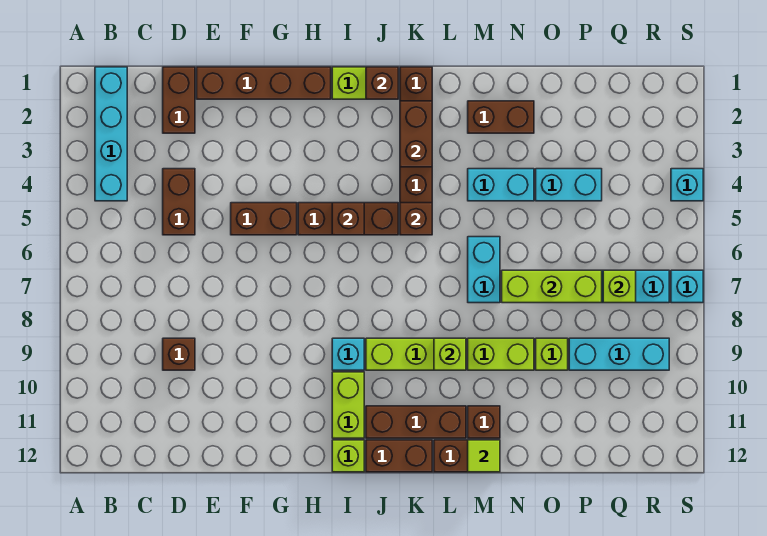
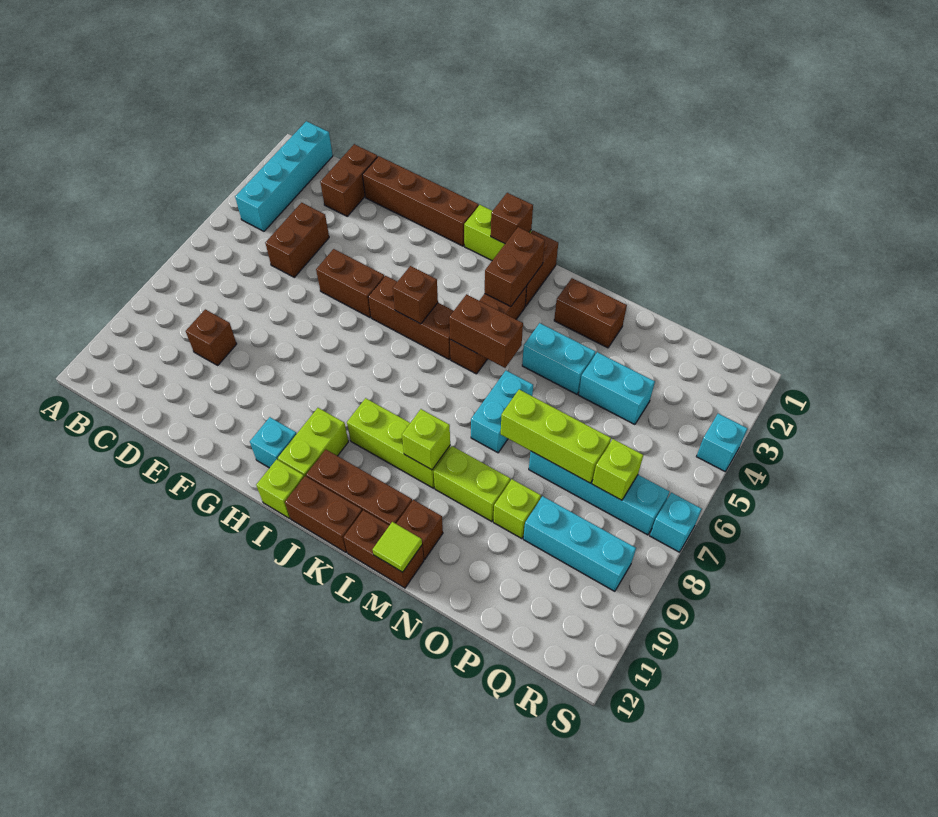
cyan 1x1 brick [332,338,364,370] -> cyan 1x1 brick moved to [250,417,297,468]
brown 1x1 brick [400,203,432,235] -> brown 1x2 brick [449,294,523,368]

